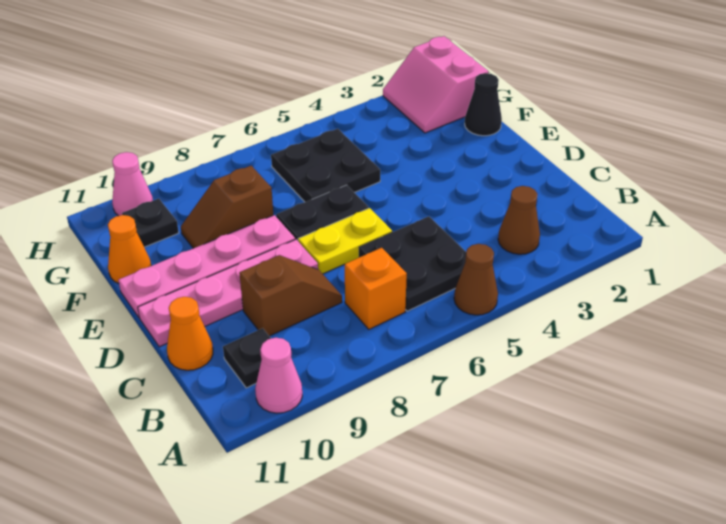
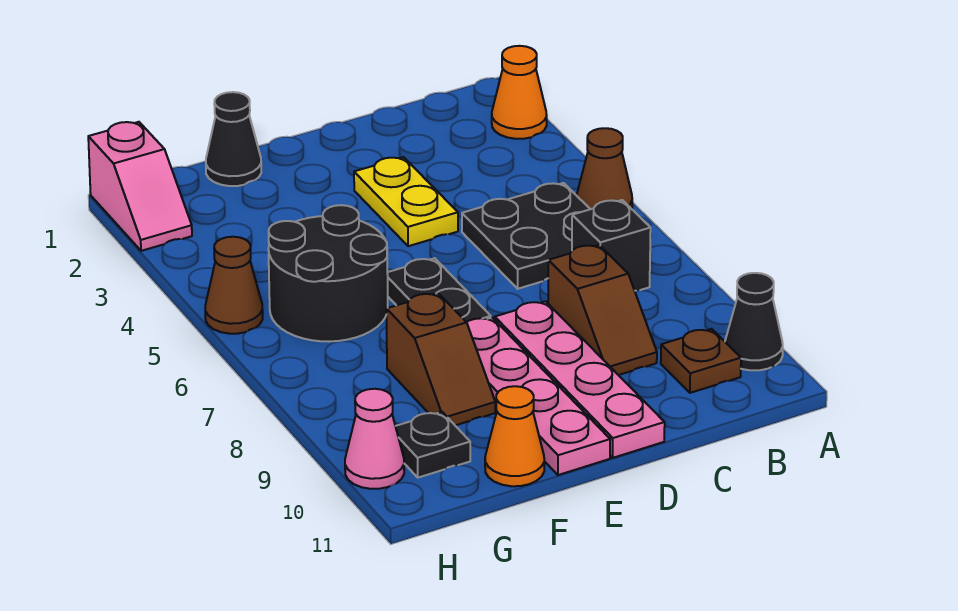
pink 1x1 cone [255,338,302,413] -> black 1x1 cone [725,273,783,370]
brown 1x1 cone [498,186,540,254] -> brown 1x1 cone moved to [205,237,263,334]
orange 1x1 brick [345,248,407,329] -> black 1x1 brick [572,200,651,291]
black 1x1 plate [223,328,271,388] -> brown 1x1 plate [661,329,741,393]
brown 1x2 slope [239,255,342,336] -> brown 1x2 slope turned to [548,245,657,375]
orange 1x1 cone [167,297,213,370] -> orange 1x1 cone moved to [492,46,547,139]
yellow 1x2 plate [298,208,392,274] -> yellow 1x2 plate moved to [354,157,458,246]
black 2x2 plate [271,129,380,202] -> black 2x2 round brick [268,205,388,341]
pink 2x2 slope [383,36,489,133] -> pink 1x2 slope [88,122,192,251]

